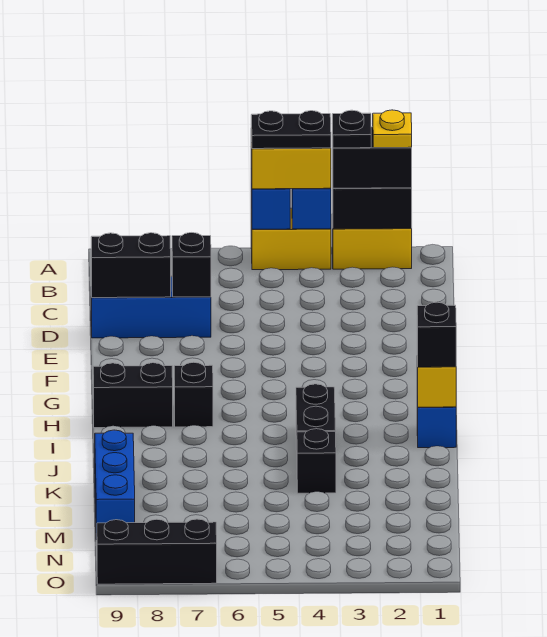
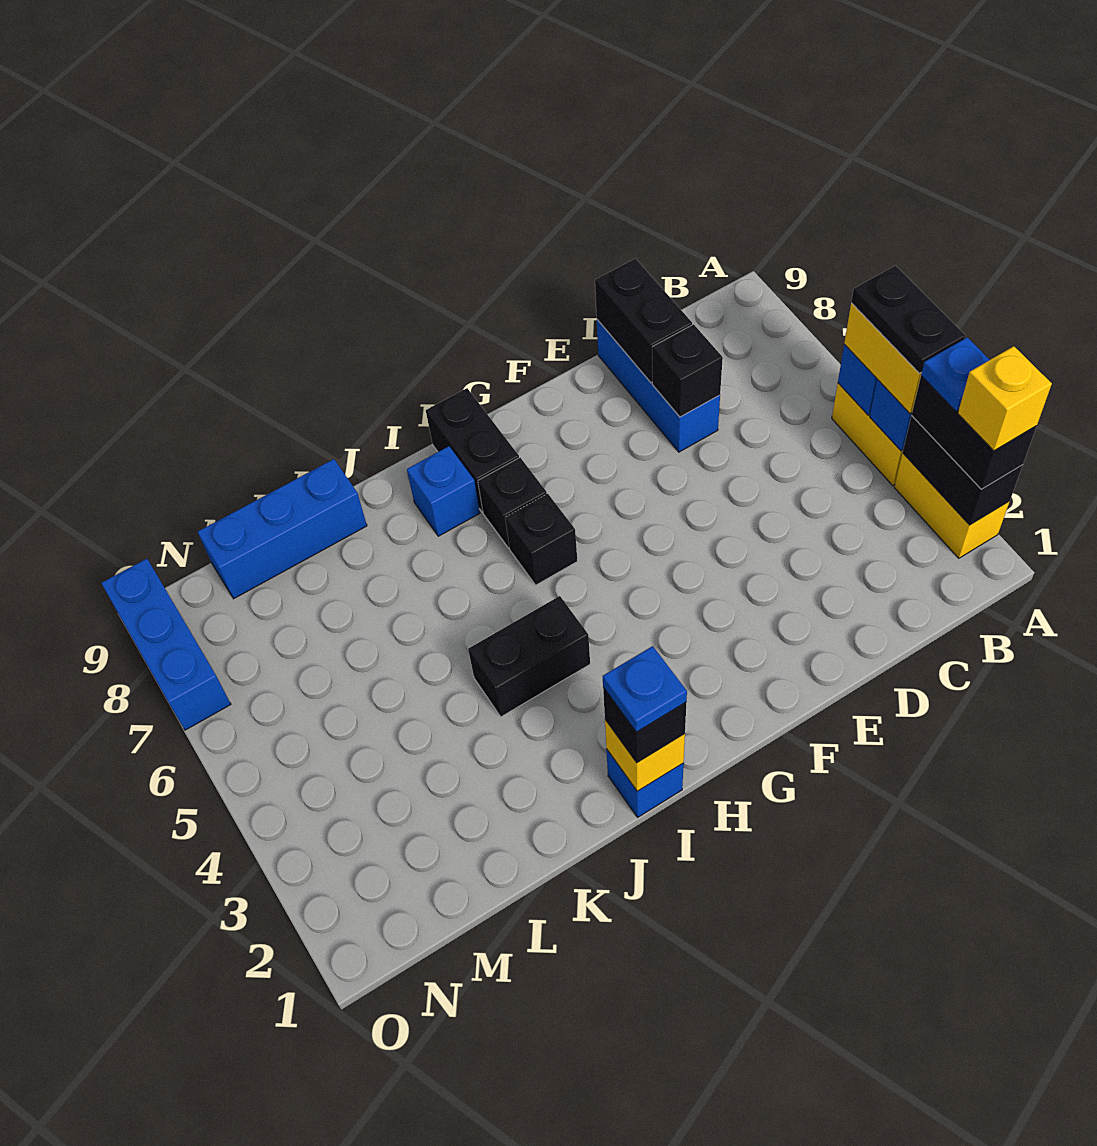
yellow 1x1 plate [373,110,412,148] -> yellow 1x1 brick [958,346,1052,451]
black 1x1 plate [332,110,371,148] -> blue 1x1 plate [921,337,989,411]
none -> blue 1x1 plate [603,646,687,732]
none -> blue 1x1 brick [407,446,480,536]
black 1x1 brick [297,429,336,493] -> black 1x1 brick moved to [505,494,577,585]
black 1x3 brick [97,519,217,584] -> blue 1x3 brick [101,559,231,730]

